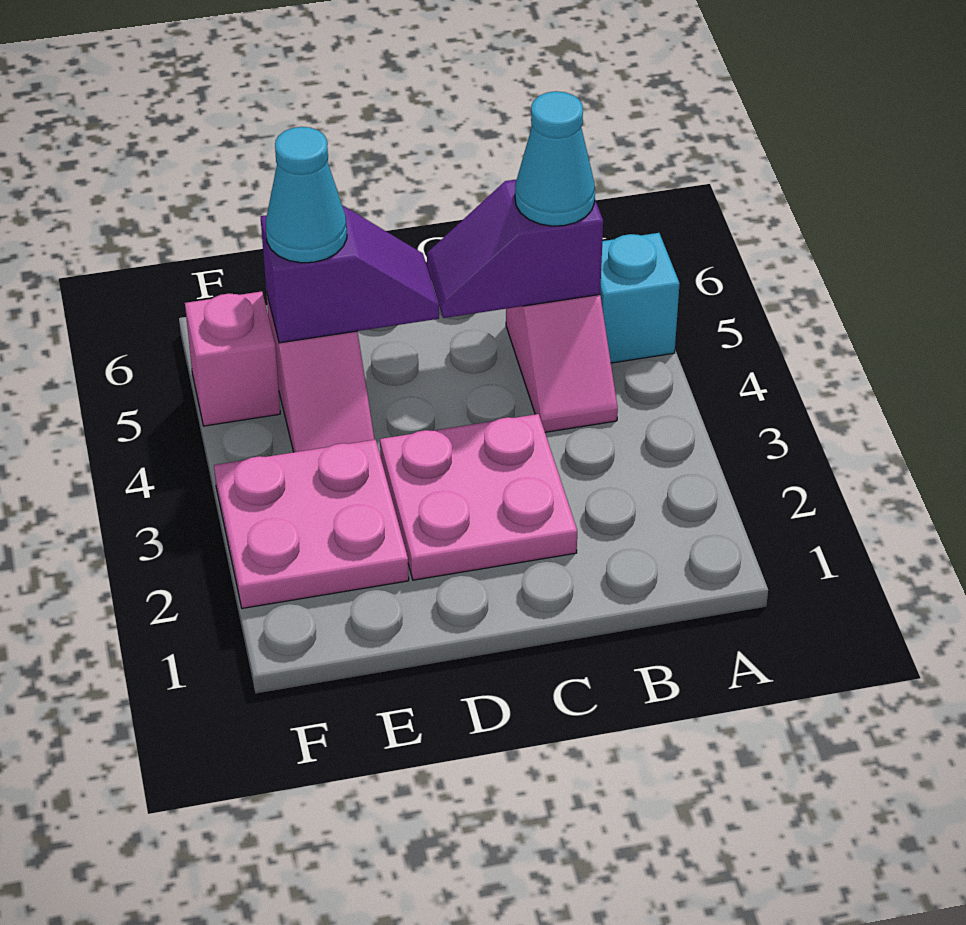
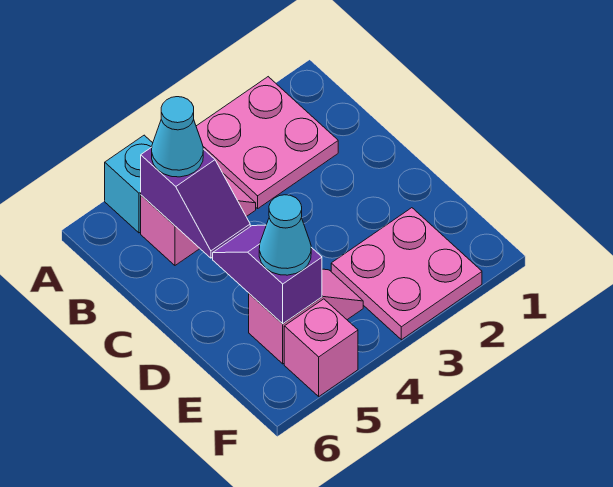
pink 2x2 plate [380,414,577,580] -> pink 2x2 plate moved to [196,77,338,208]

